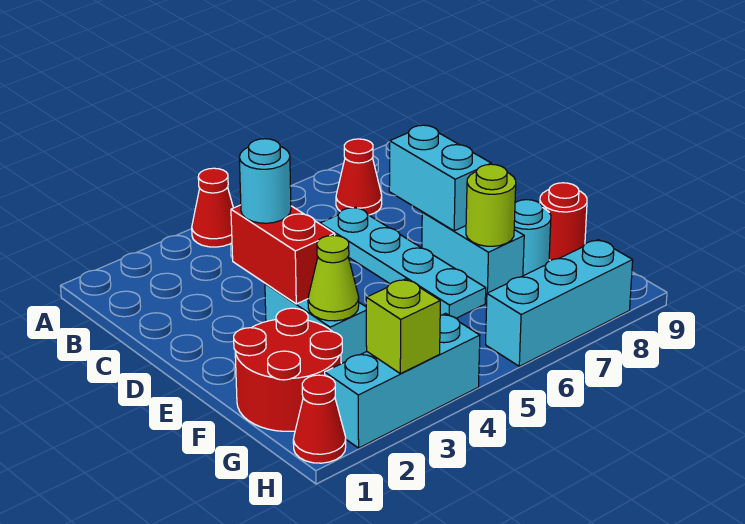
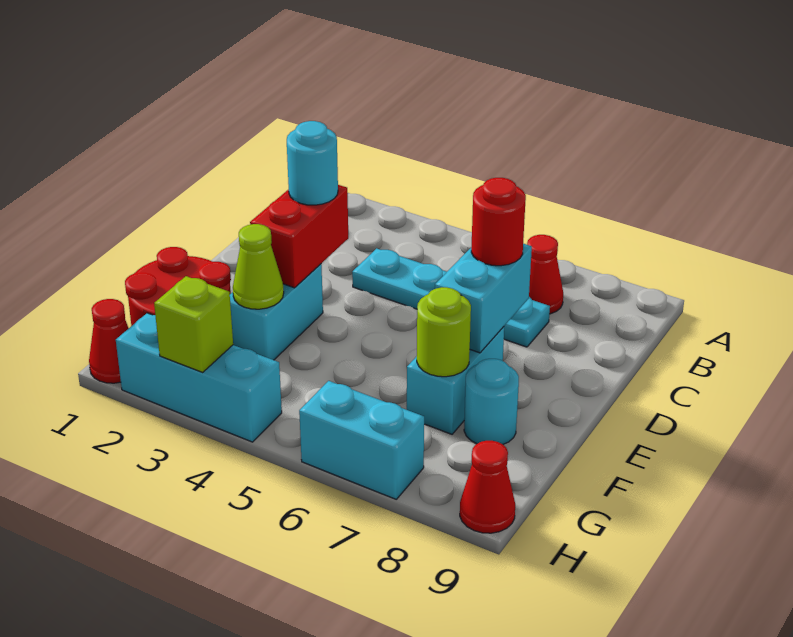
red 1x1 cone [192,168,233,247] -> red 1x1 cone moved to [460,441,515,533]
cyan 1x4 plate [320,207,486,318] -> cyan 1x4 plate turned to [352,248,550,347]
red 1x1 round brick [540,183,587,260] -> red 1x1 round brick moved to [471,178,526,266]
cyan 1x3 brick [486,240,633,366] -> cyan 1x2 brick [299,381,424,499]

